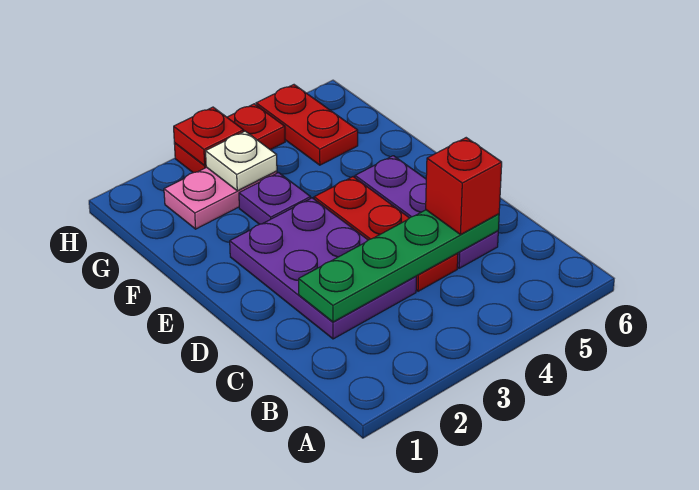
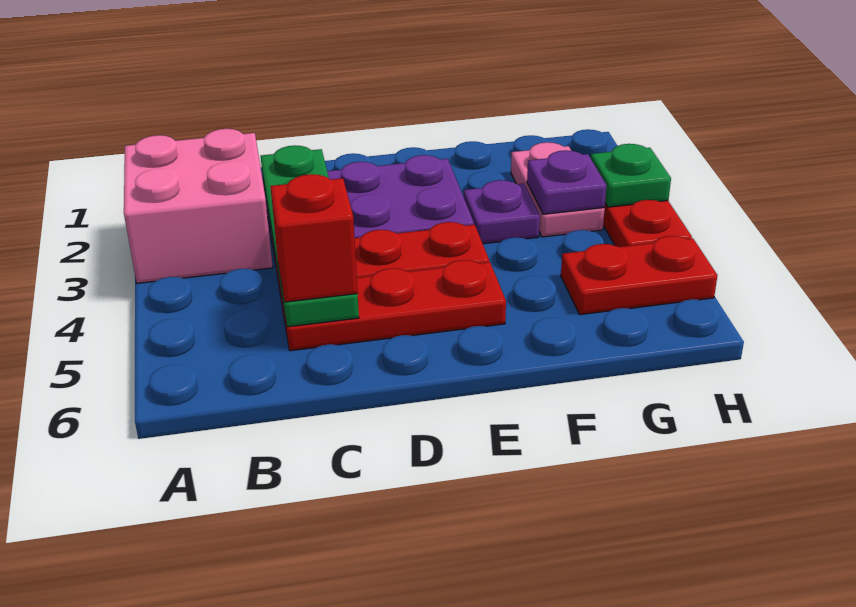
none -> pink 2x2 brick [124,129,273,283]
purple 1x3 plate [355,156,498,268] -> red 1x3 plate [281,260,506,351]
white 1x1 plate [206,131,277,191] -> purple 1x1 plate [527,150,607,214]
red 1x1 plate [174,107,244,165] -> green 1x1 plate [591,144,671,207]

